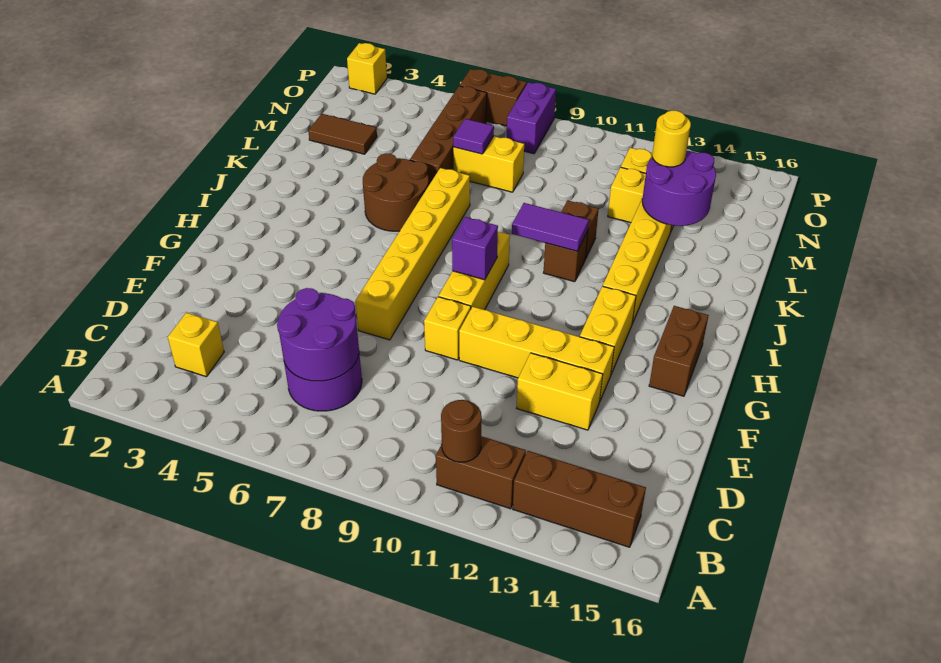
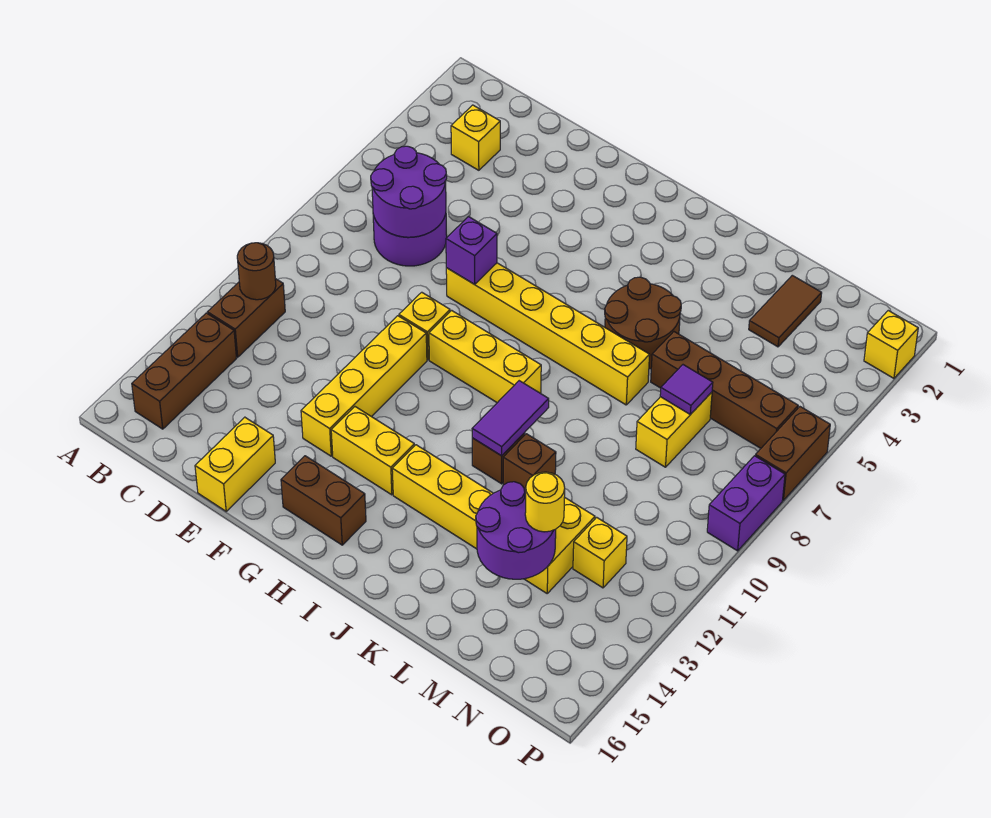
yellow 1x2 brick [517,353,603,430] -> yellow 1x2 brick moved to [195,417,275,511]
purple 1x1 brick [452,217,498,280] -> purple 1x1 brick moved to [446,217,497,285]
purple 1x2 brick [507,82,556,154] -> purple 1x2 brick turned to [707,456,785,551]

